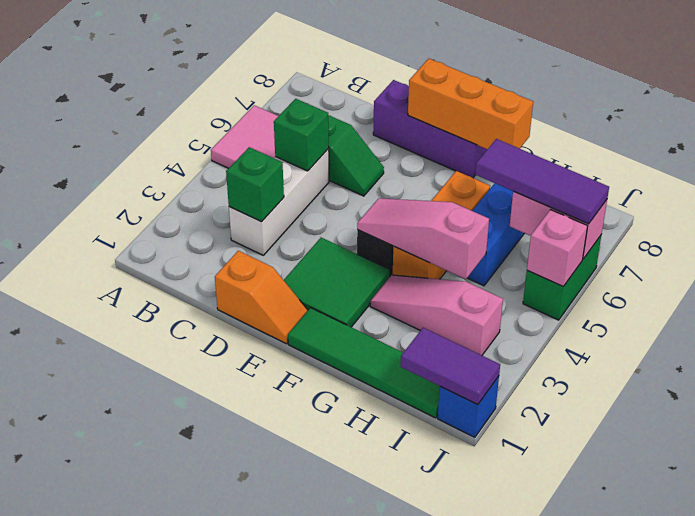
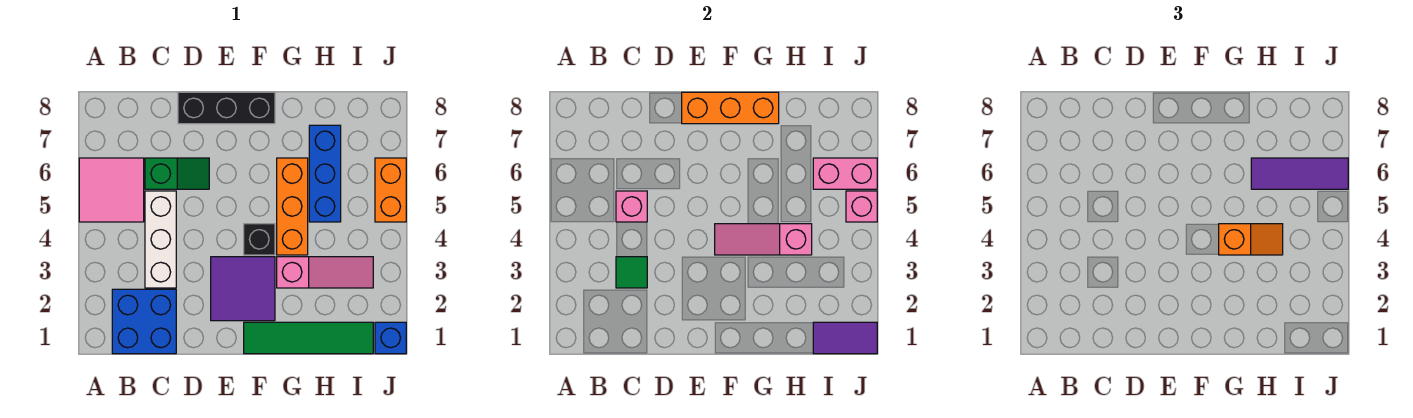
none -> blue 2x2 brick [112,289,176,354]
green 1x1 brick [226,147,284,222] -> green 1x1 tile [616,257,647,288]
green 1x1 brick [274,99,329,171] -> pink 1x1 brick [616,191,647,222]
orange 1x2 slope [215,251,308,344] -> orange 1x2 slope moved to [1219,224,1283,255]
purple 1x3 brick [373,80,487,178] -> black 1x3 brick [178,92,275,124]
green 2x2 tile [284,238,390,327] -> purple 2x2 tile [211,257,275,321]
pink 1x3 slope [370,275,503,355] -> pink 1x3 slope turned to [277,257,373,288]
green 1x2 brick [523,236,601,320] -> orange 1x2 brick [375,158,406,222]

